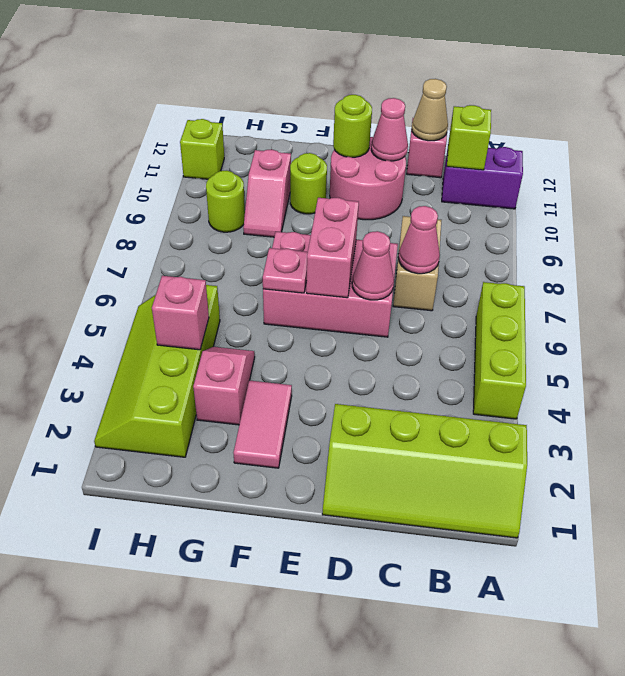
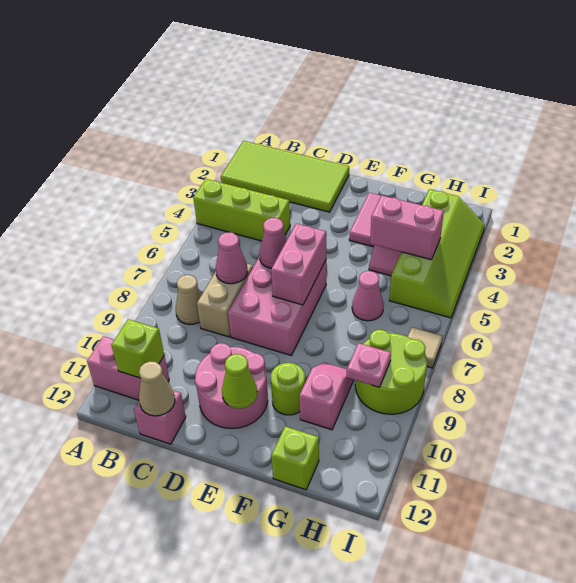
lime 2x4 slope [322,404,527,538] -> lime 2x4 tile [221,141,349,212]
lime 1x3 brick [473,282,526,419] -> lime 1x3 brick turned to [193,179,290,241]
purple 1x2 brick [442,147,523,209] -> pink 1x2 brick [87,336,169,400]
none -> tan 1x1 cone [176,275,201,325]
pink 2x3 brick [263,232,398,337] -> pink 2x3 brick turned to [228,256,326,356]
pink 1x1 cone [371,98,408,161] -> pink 1x1 cone moved to [352,271,384,321]
lime 1x1 round brick [333,95,372,157] -> lime 1x1 cone [222,354,257,409]
pink 1x1 plate [263,248,308,293] -> pink 1x1 plate moved to [347,343,391,387]
pink 1x1 brick [152,276,209,350] -> pink 1x2 brick [370,195,444,260]
lime 1x1 round brick [206,171,245,232] -> lime 2x2 round brick [355,330,427,414]
none -> tan 1x1 tile [408,327,443,368]
lime 1x1 brick [180,119,224,179] -> lime 1x1 brick moved to [271,426,319,490]

